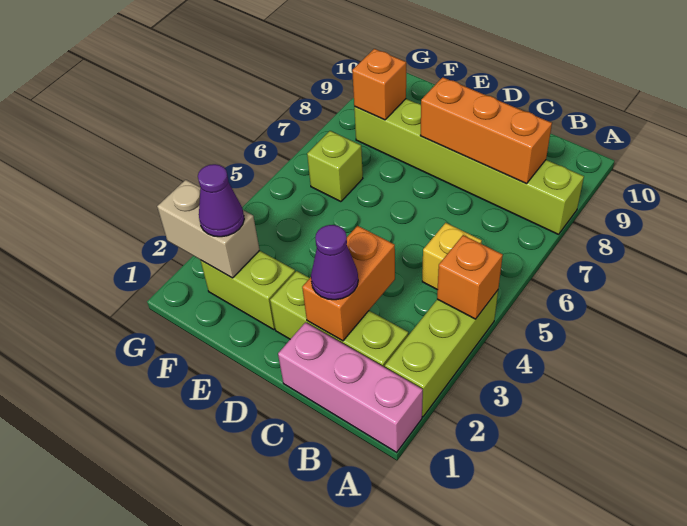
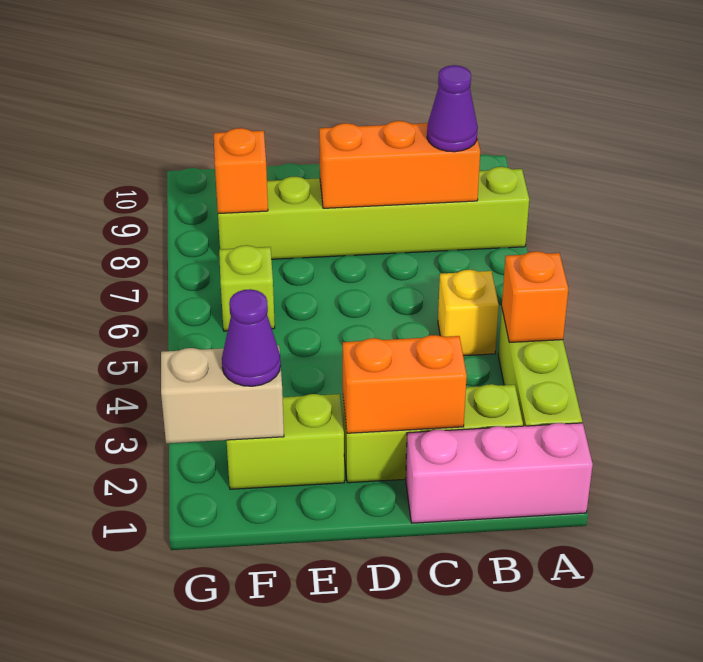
orange 1x2 brick [302,226,395,341] -> orange 1x2 brick turned to [343,335,467,433]
purple 1x1 cone [311,225,358,300] -> purple 1x1 cone moved to [427,65,478,152]

